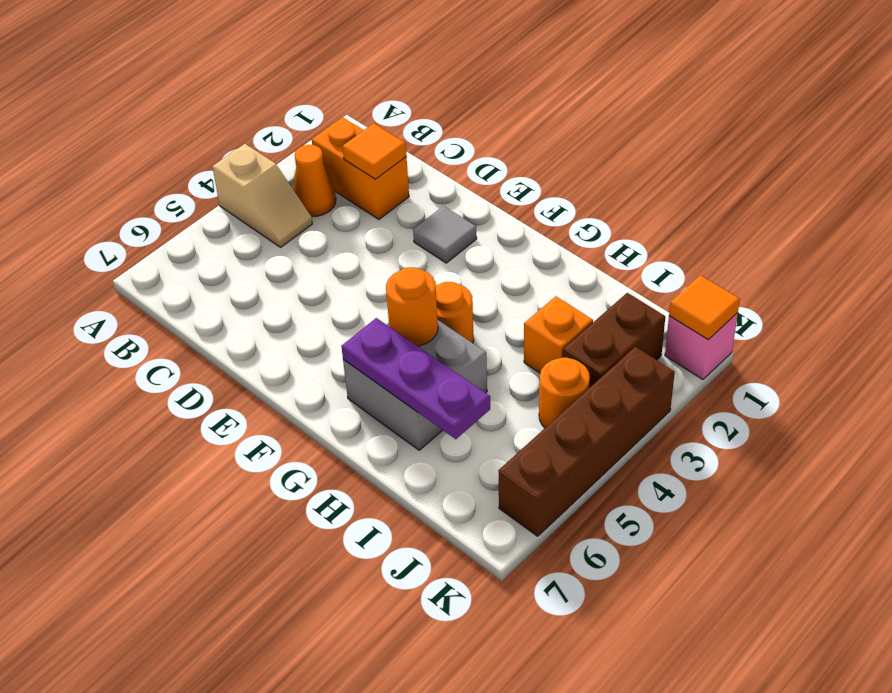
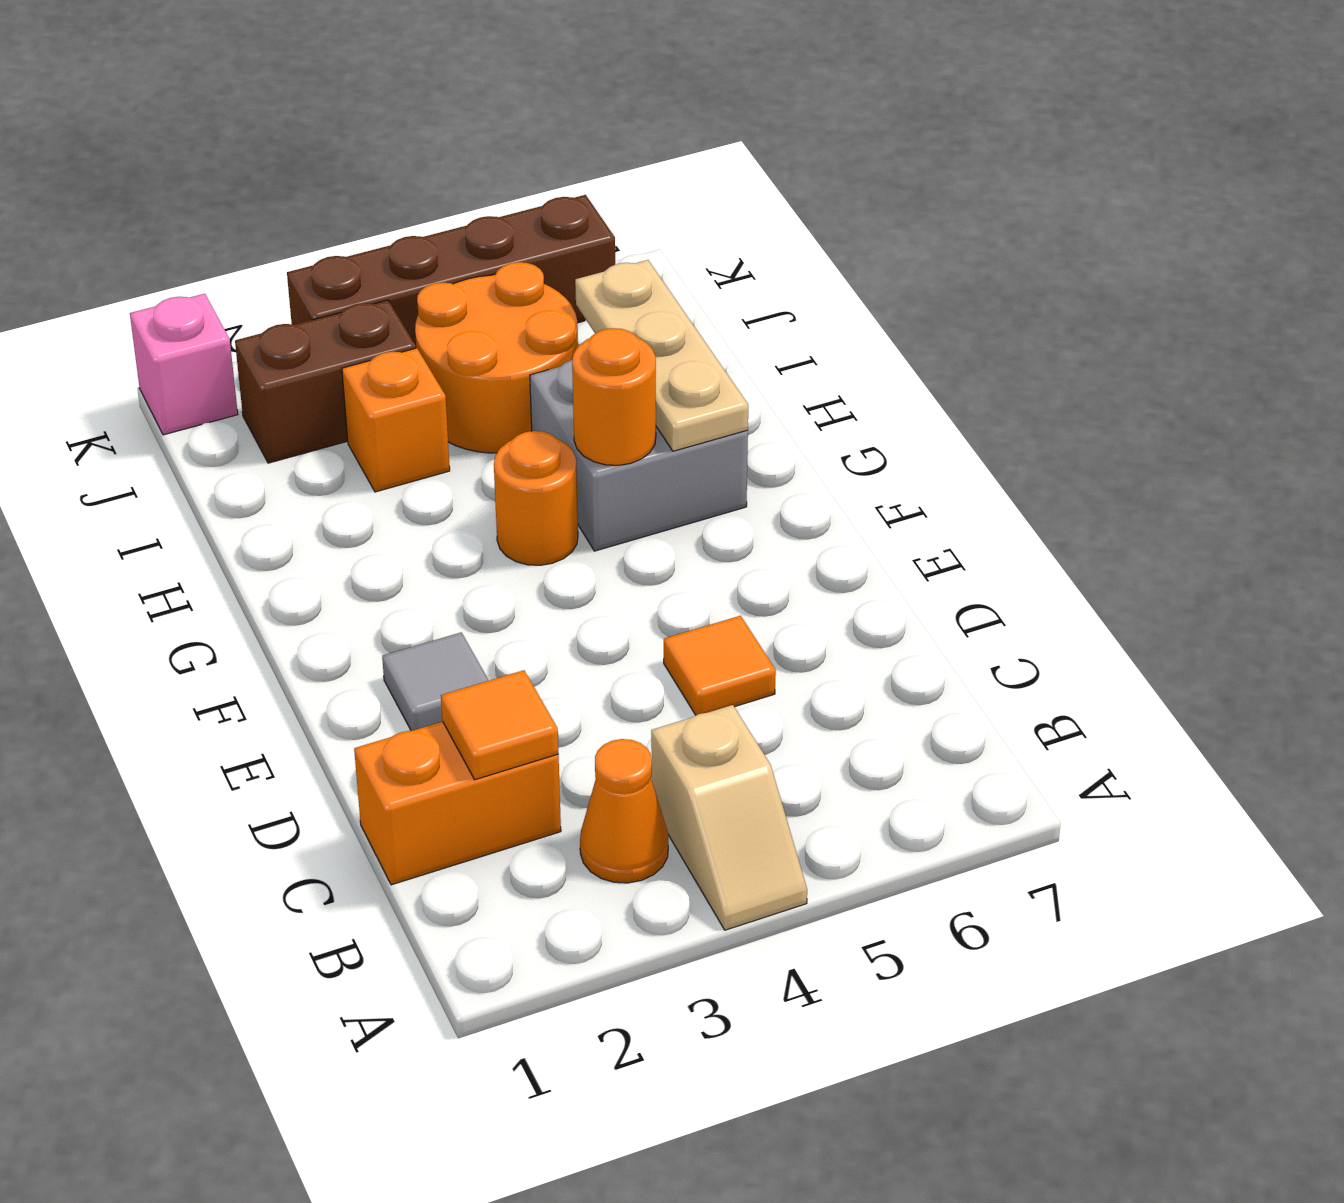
tan 1x2 slope [212,144,312,247] -> tan 1x2 slope turned to [651,705,807,930]
orange 1x2 brick [312,117,409,219] -> orange 1x2 brick turned to [354,722,561,885]
purple 1x3 plate [341,318,490,439] -> tan 1x3 plate [575,260,748,451]
orange 1x1 round brick [539,358,590,428] -> orange 2x2 round brick [415,262,578,453]
orange 1x1 tile [669,275,740,340] -> orange 1x1 tile moved to [664,616,776,715]

